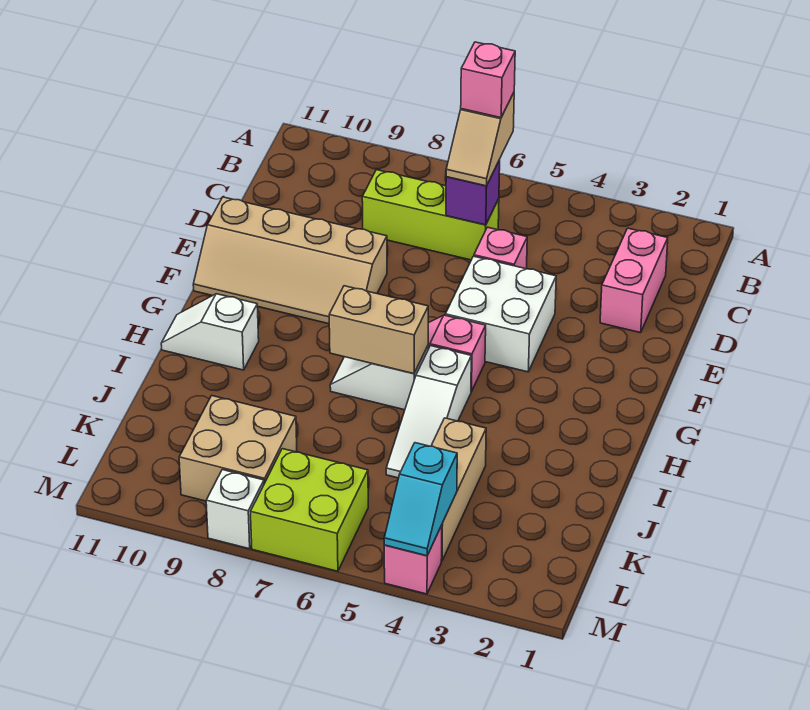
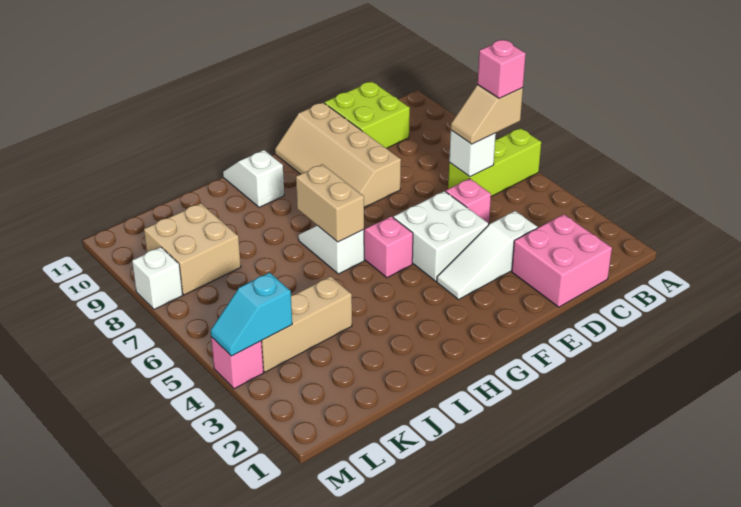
pink 1x2 brick [600,228,668,333] -> pink 2x2 brick [512,214,612,307]
lime 1x3 brick [362,170,499,260] -> lime 1x3 brick turned to [448,128,541,197]
purple 1x1 brick [446,160,500,225] -> white 1x1 brick [449,130,496,177]
white 1x3 slope [386,346,471,478] -> white 1x3 slope moved to [437,211,537,299]
lime 2x2 brick [251,449,368,571] -> lime 2x2 brick moved to [324,81,410,148]

